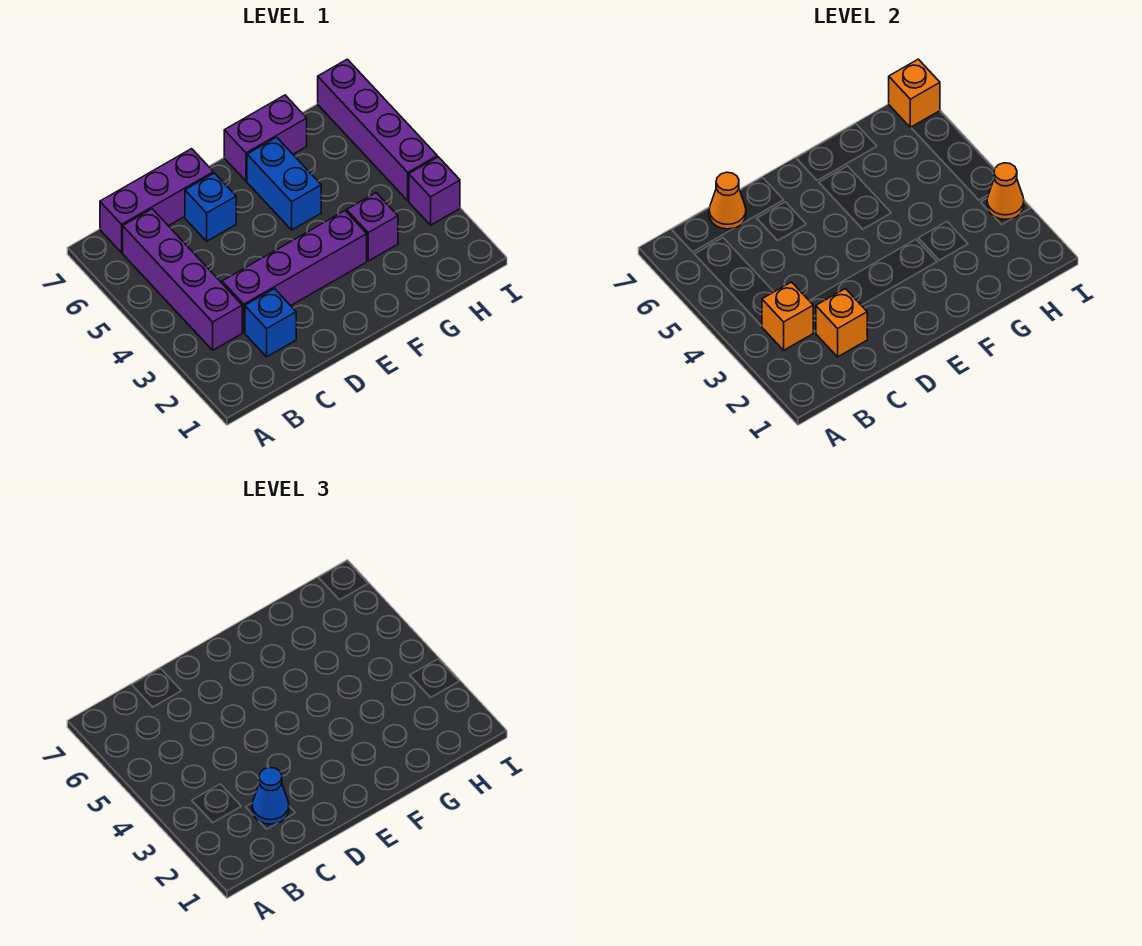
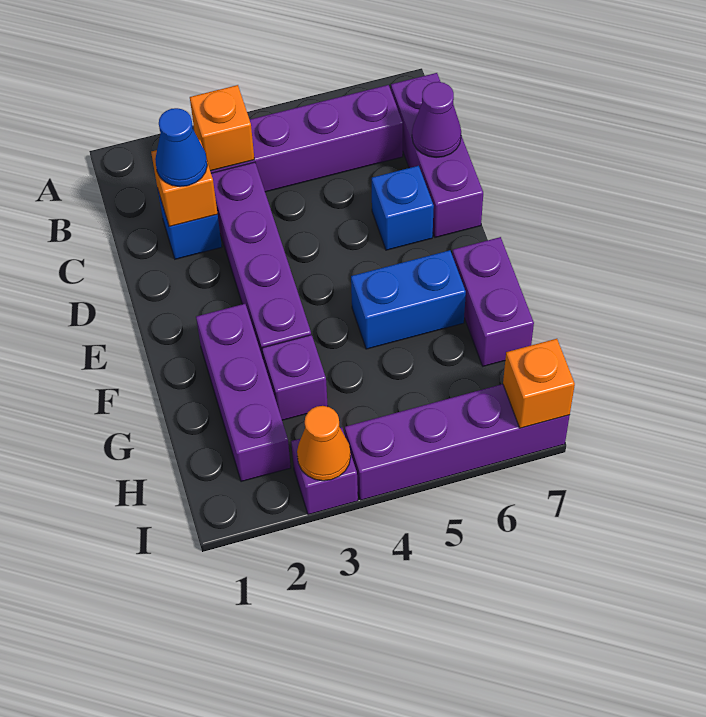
orange 1x1 cone [709,172,746,229] -> purple 1x1 cone [412,82,461,158]
none -> purple 1x3 brick [196,304,291,482]

